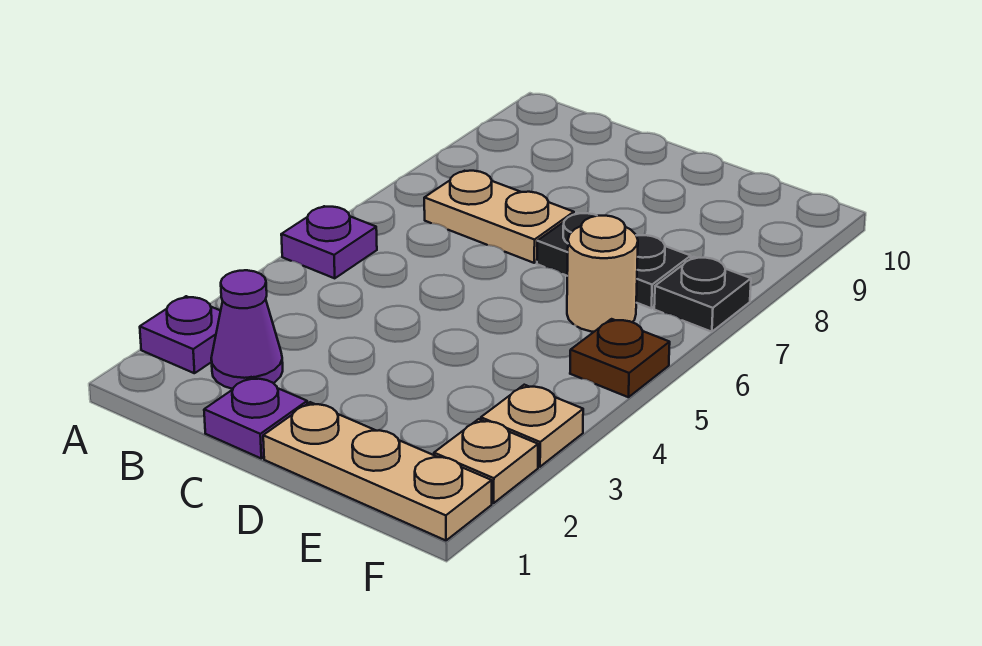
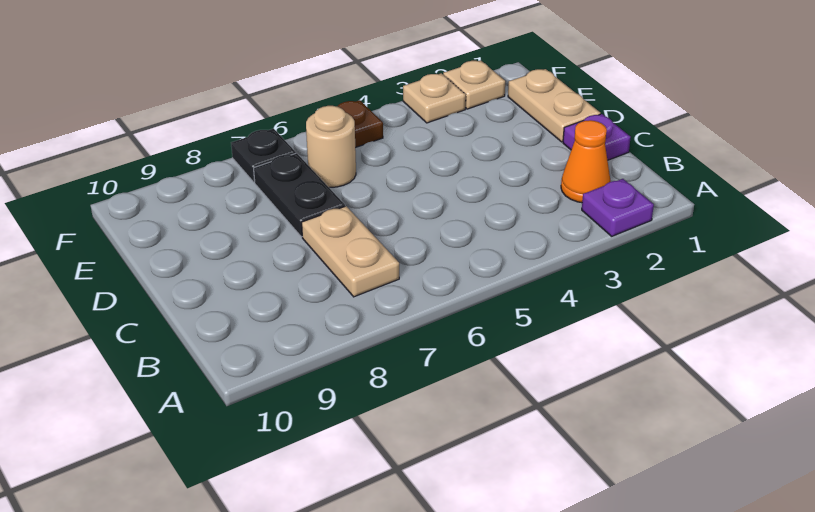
purple 1x1 plate [281,206,377,278] -> none
purple 1x1 cone [211,270,283,389] -> orange 1x1 cone [561,120,611,203]
tan 1x3 plate [263,402,492,540] -> tan 1x2 plate [508,69,601,142]

